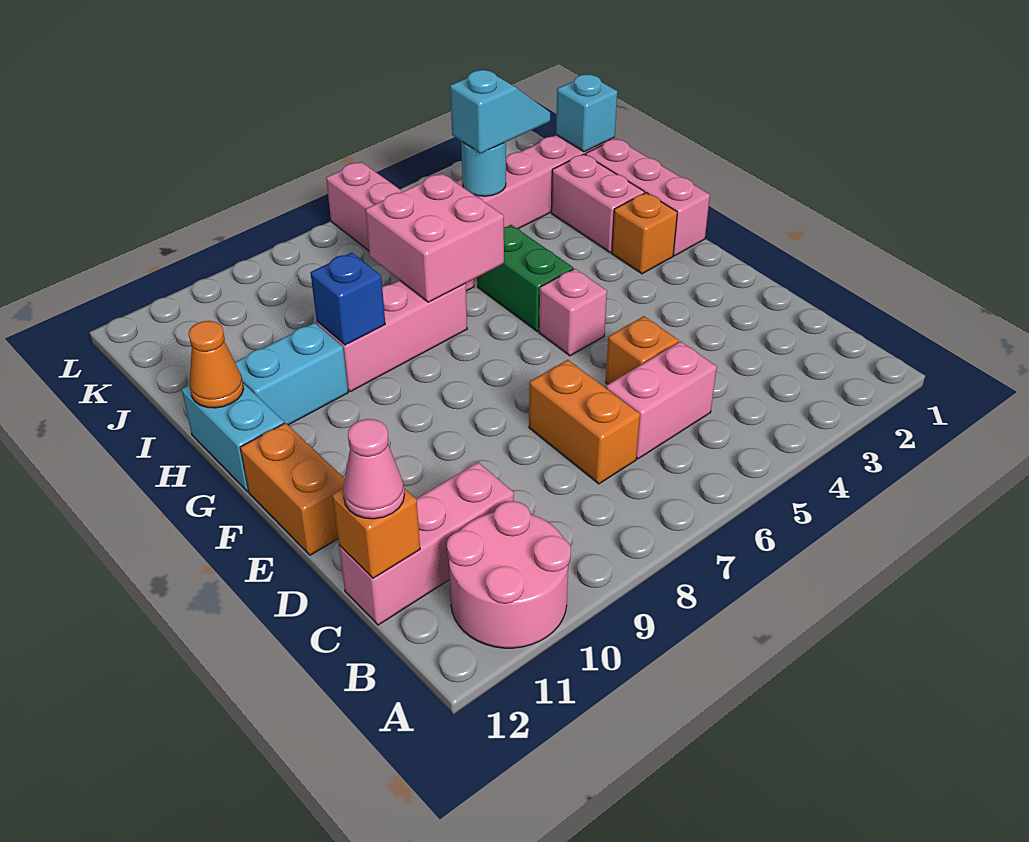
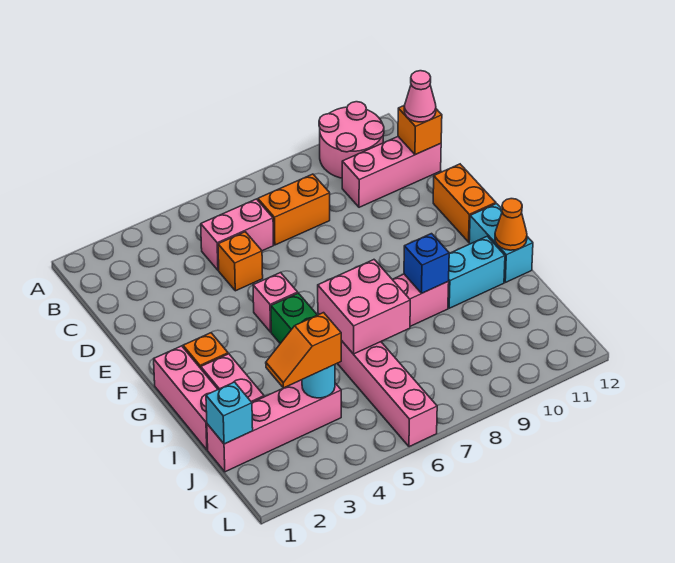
orange 1x2 brick [529,360,640,484] -> orange 1x2 brick turned to [258,174,330,245]
cyan 1x2 slope [450,70,550,153] -> orange 1x2 slope [266,313,341,388]

